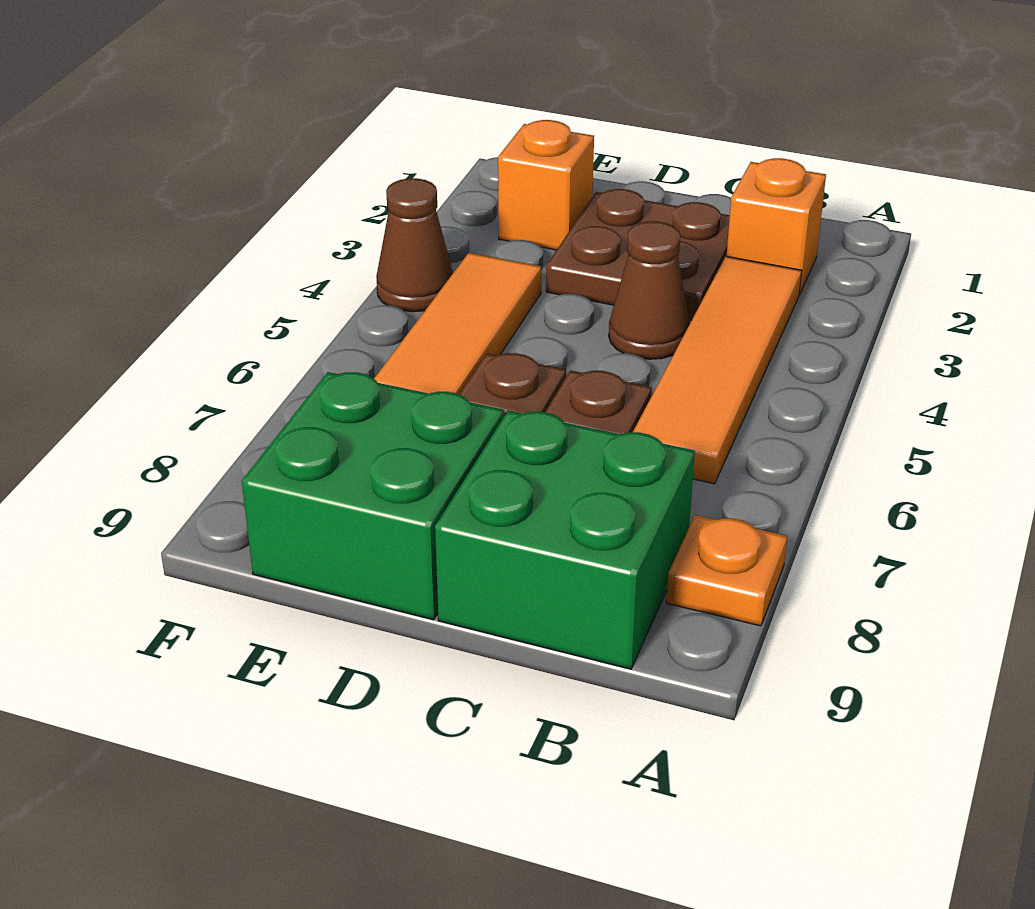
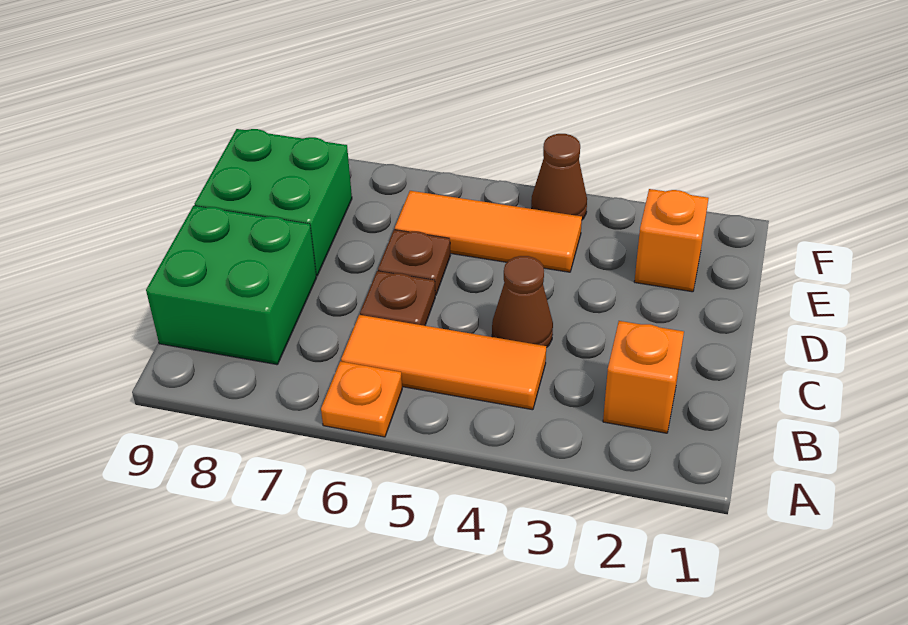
orange 1x1 plate [666,515,787,626] -> orange 1x1 plate moved to [321,361,402,437]
orange 1x4 tile [633,256,802,484] -> orange 1x3 tile [341,315,546,410]
brown 2x2 plate [546,189,730,320] -> none

